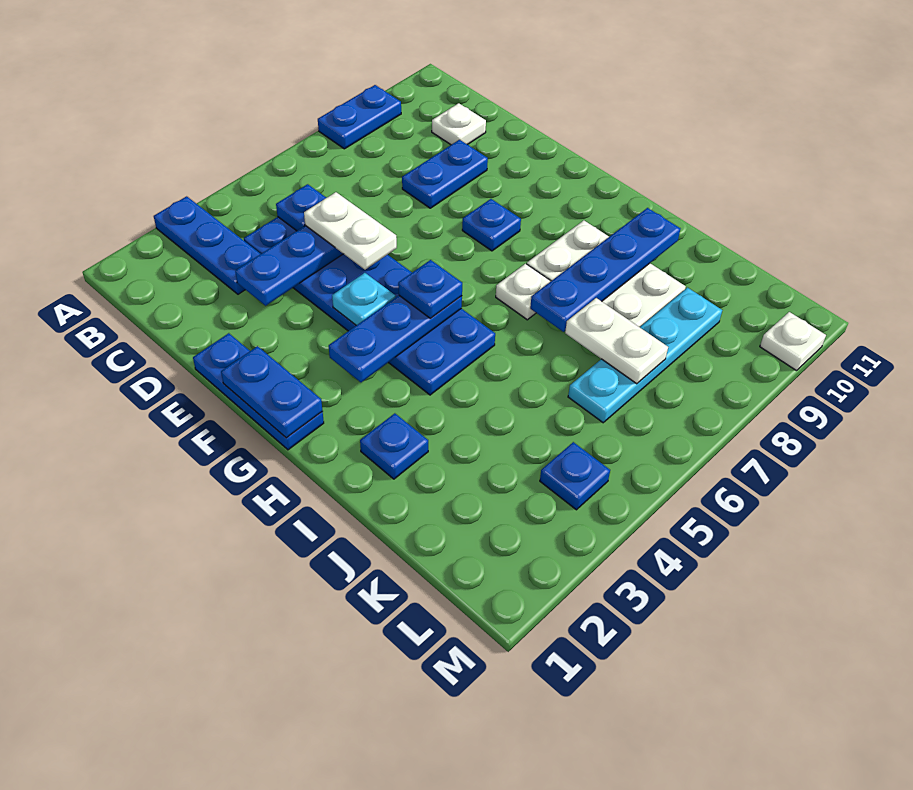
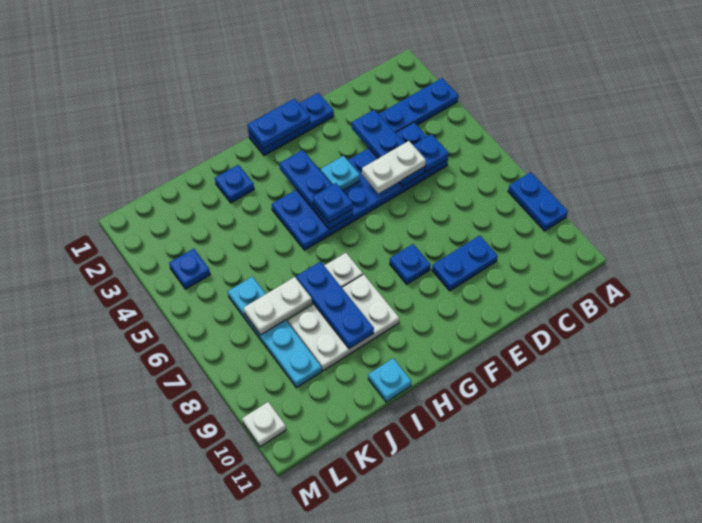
white 1x1 plate [432,103,486,145] -> none
blue 1x2 plate [402,140,488,208] -> blue 1x2 plate turned to [432,236,498,291]
blue 1x4 plate [530,208,680,332] -> blue 1x3 plate [296,261,374,349]
none -> cyan 1x1 plate [368,358,411,402]

